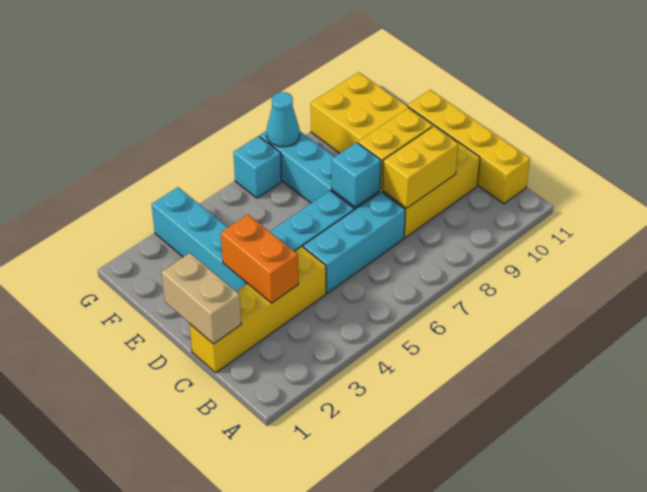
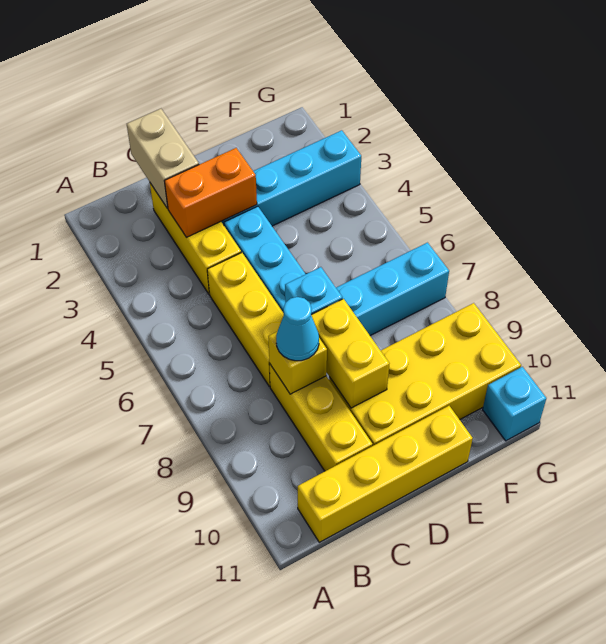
yellow 1x4 brick [190,246,326,373] -> yellow 1x3 brick [150,183,241,294]
tan 1x2 brick [162,253,241,344] -> tan 1x2 brick turned to [127,109,199,208]
cyan 1x3 brick [303,192,405,293] -> yellow 1x3 brick [207,253,284,387]
yellow 1x2 brick [382,126,458,208] -> yellow 1x1 brick [268,332,327,394]
cyan 1x1 brick [234,136,282,198] -> cyan 1x1 brick moved to [483,367,546,441]
cyan 1x1 cone [266,92,300,147] -> cyan 1x1 cone moved to [276,297,319,361]

